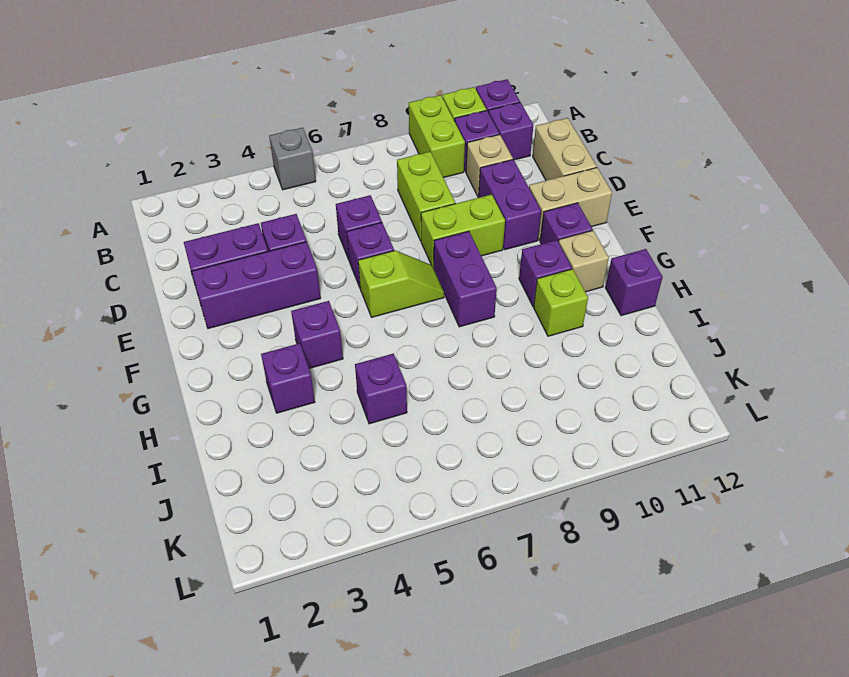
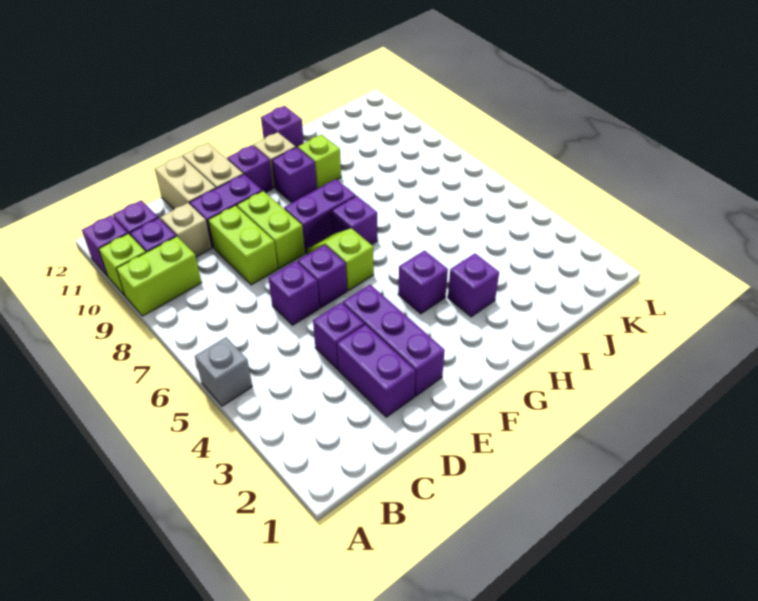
lime 1x2 brick [397,152,455,241] -> lime 1x2 brick turned to [208,205,278,285]
tan 1x2 brick [533,118,597,180] -> tan 1x2 brick turned to [155,156,216,209]
purple 1x1 brick [355,354,407,424] -> purple 1x1 brick moved to [332,196,378,245]

